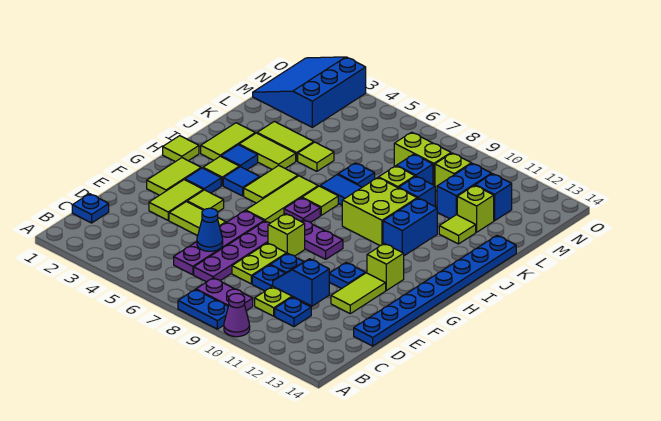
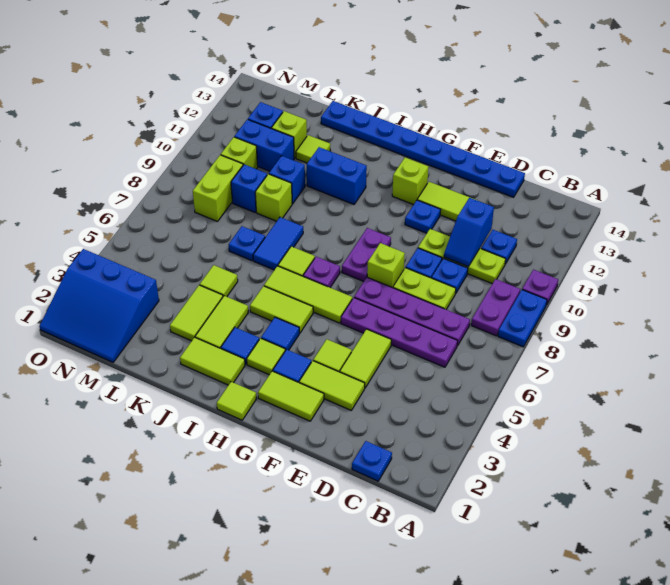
purple 1x1 cone [224,294,250,337] -> purple 1x1 plate [522,270,558,305]
blue 1x1 cone [197,208,223,251] -> none
lime 2x2 brick [342,178,417,246] -> none

